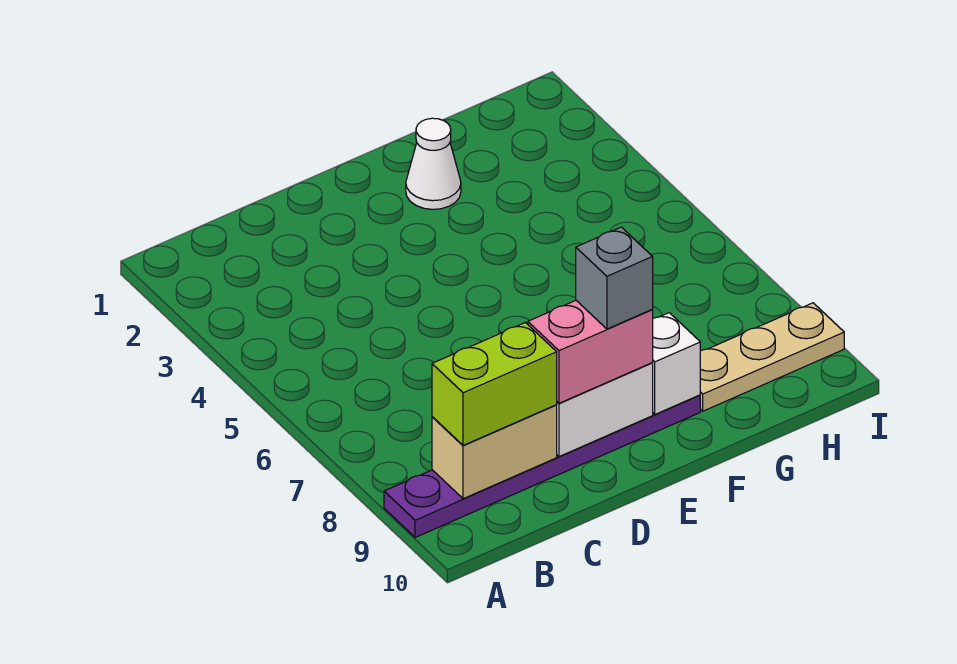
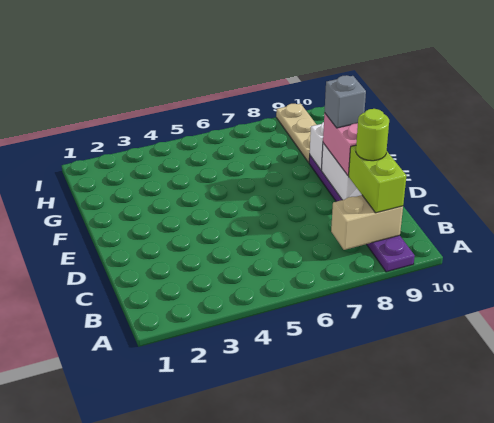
tan 1x2 brick [432,405,557,499] -> tan 1x2 brick turned to [331,195,403,250]
none -> lime 1x1 round brick [356,109,389,161]
white 1x1 cone [406,118,461,209] -> none

